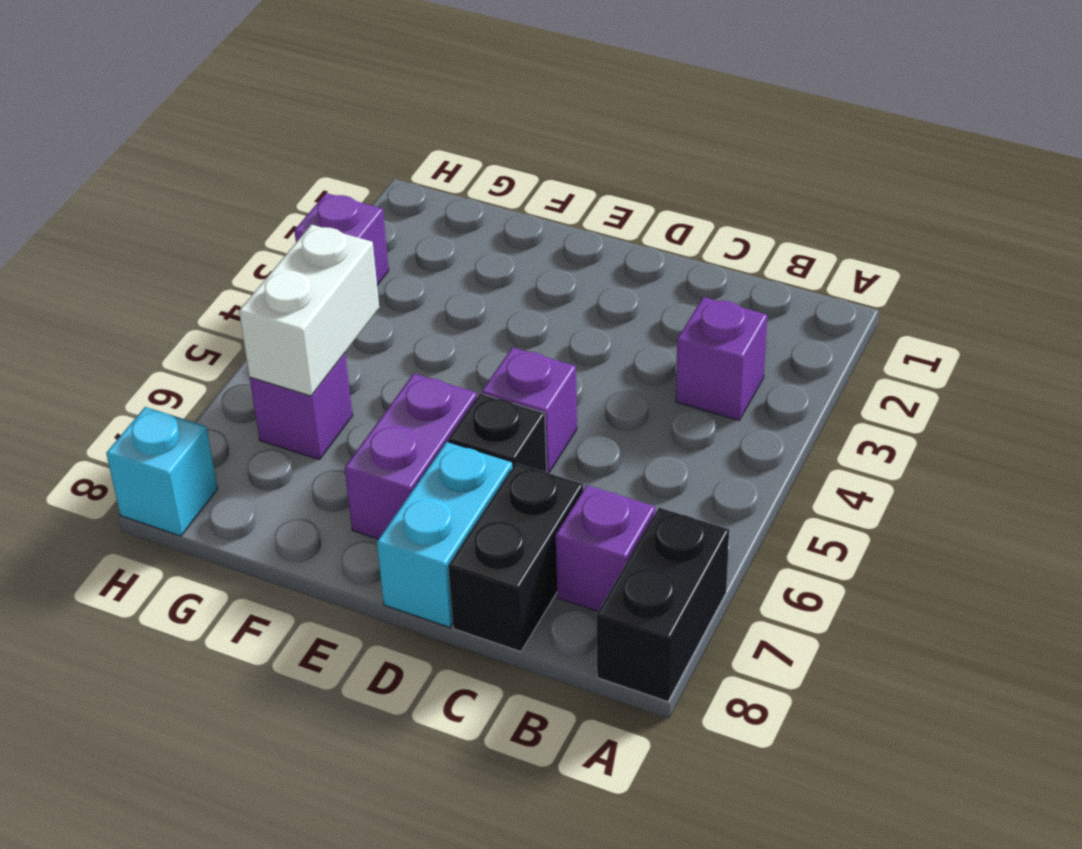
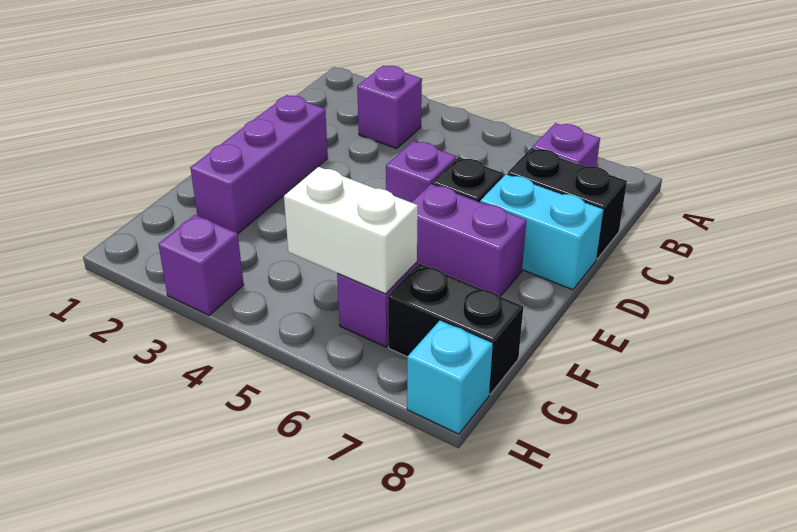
black 1x2 brick [596,508,729,702] -> black 1x2 brick moved to [388,264,523,394]
none -> purple 1x3 brick [190,95,328,233]

